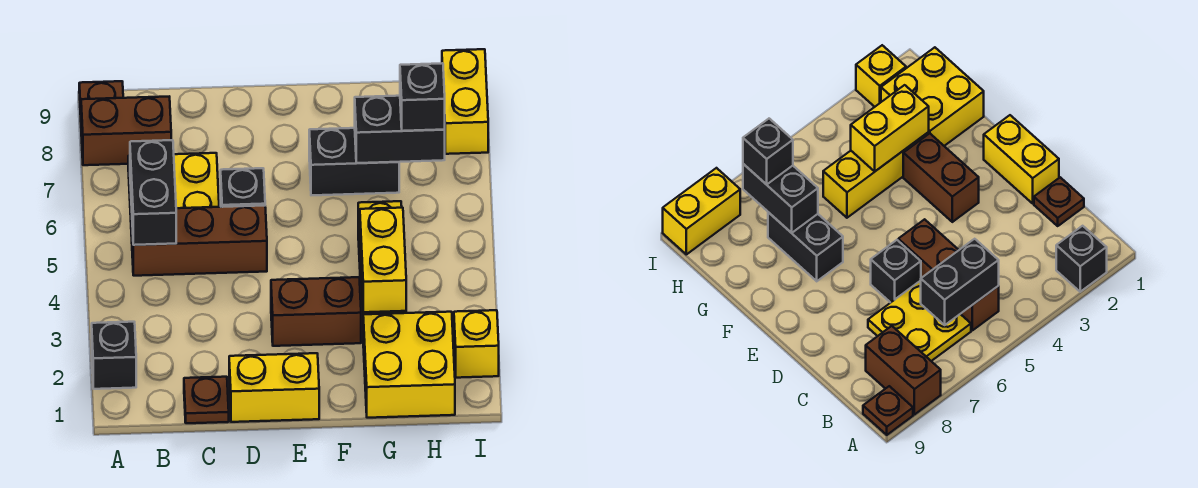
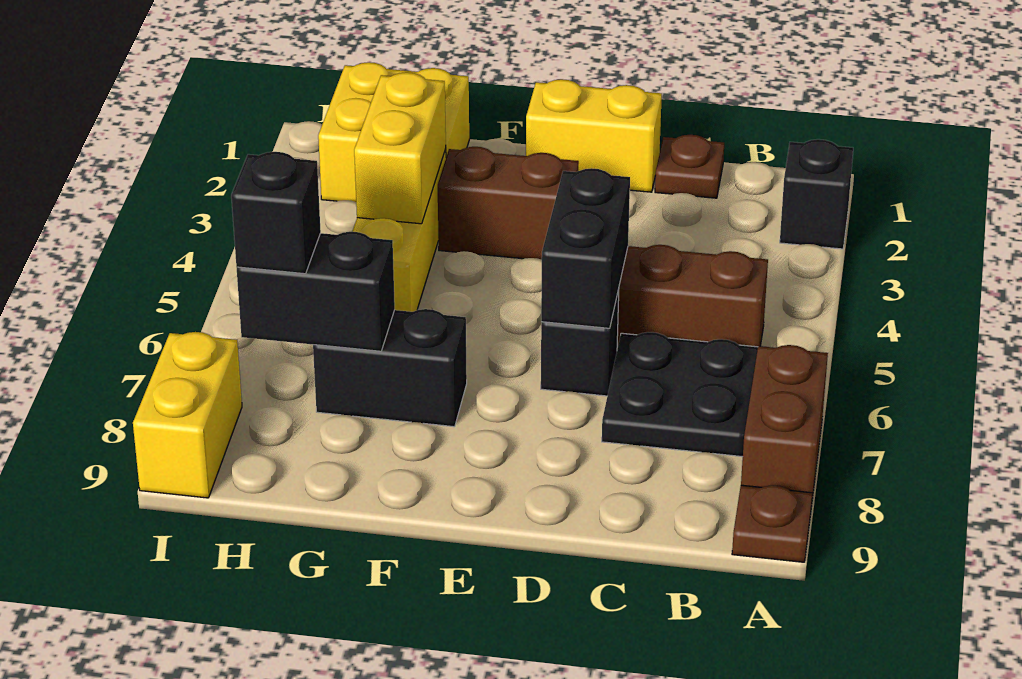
brown 1x2 brick [81,97,171,165] -> brown 1x2 brick turned to [741,345,828,506]
black 1x2 brick [130,140,176,245] -> black 1x2 brick moved to [541,168,630,328]
yellow 2x2 plate [128,153,219,236] -> black 2x2 plate [602,332,758,457]
yellow 1x1 brick [454,310,499,378] -> none

